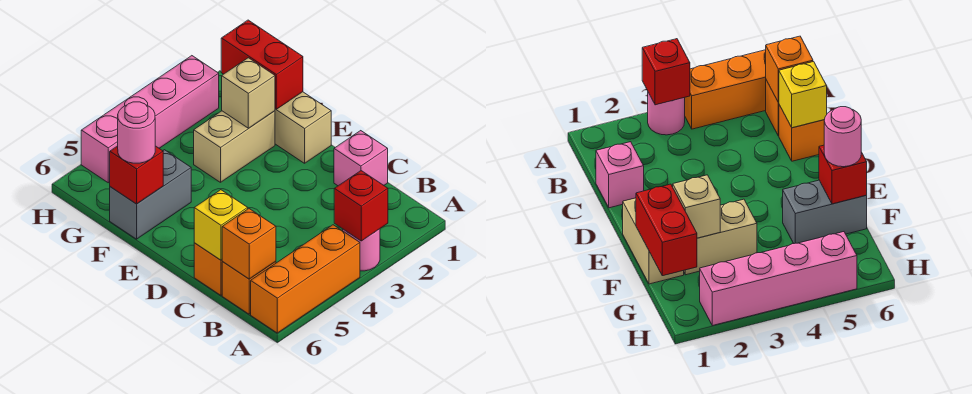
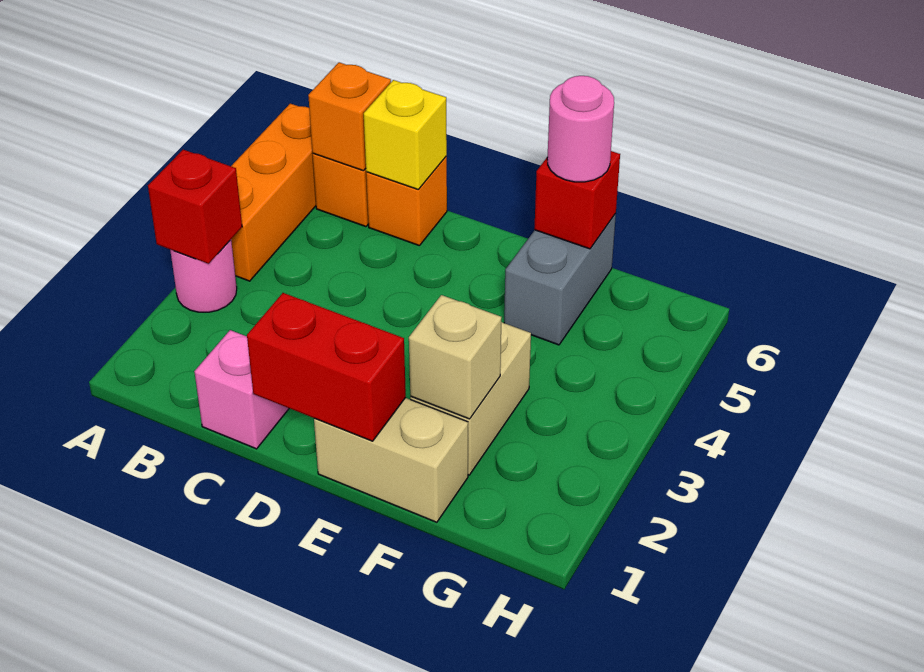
red 1x2 brick [221,20,303,109] -> red 1x2 brick moved to [247,293,406,441]
pink 1x4 brick [81,56,219,183] -> none

